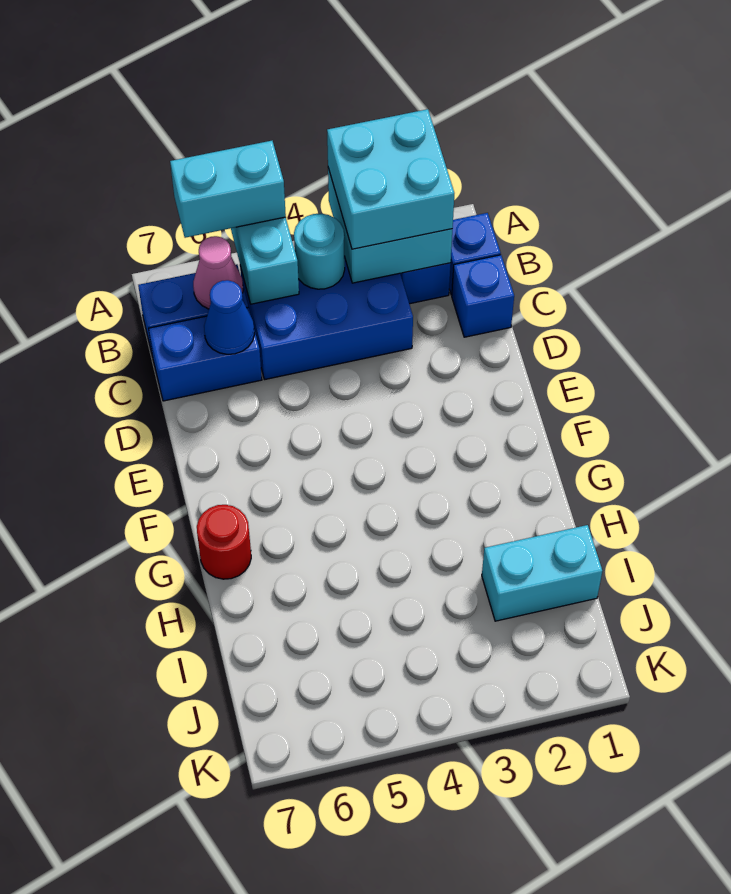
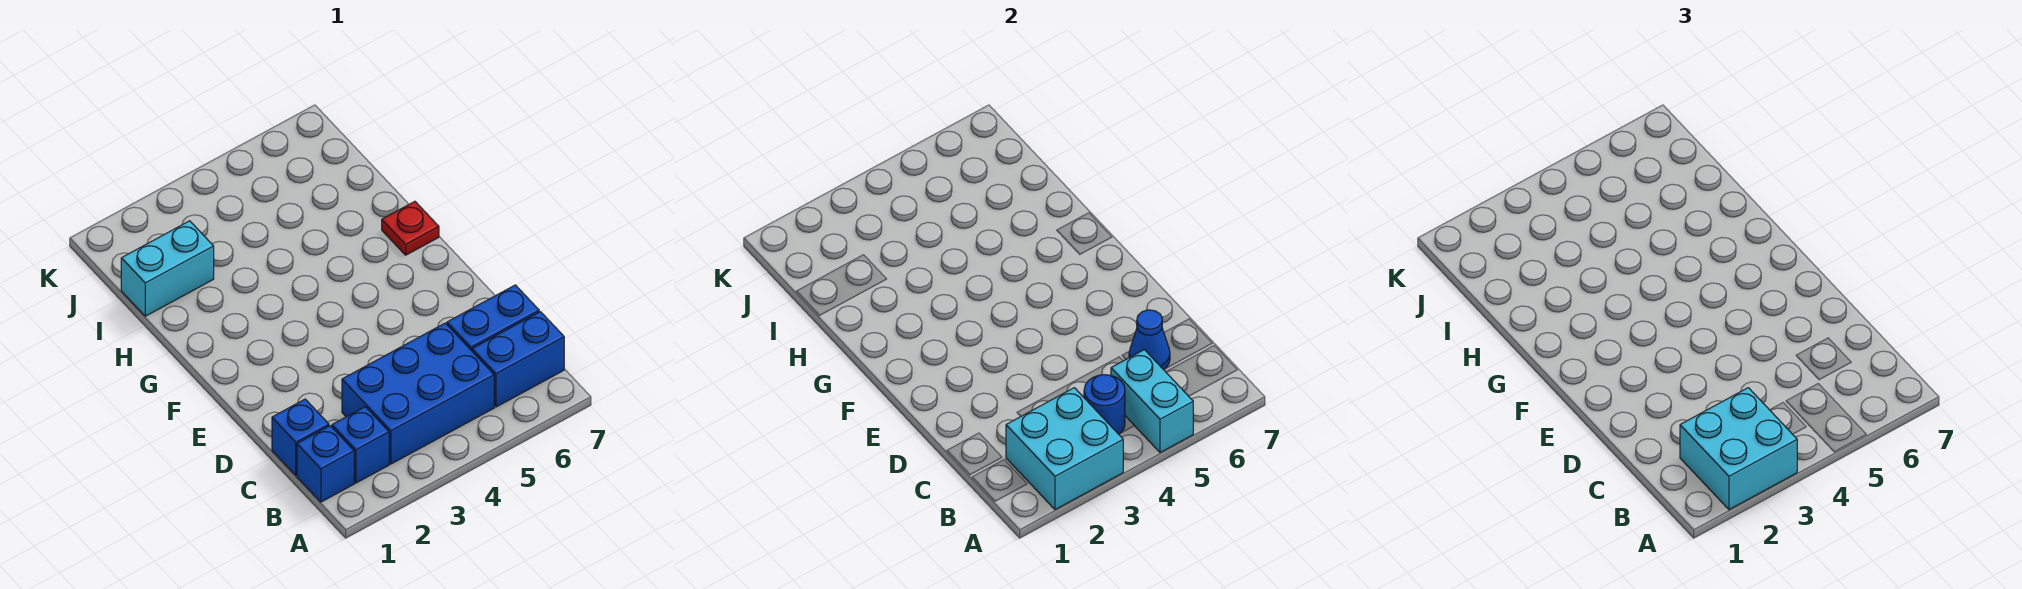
cyan 1x2 brick [170,141,286,238] -> none
cyan 1x1 round brick [294,214,345,289] -> blue 1x1 round brick [1084,375,1125,434]
pink 1x1 cone [193,236,243,309] -> none
red 1x1 round brick [197,505,251,579] -> red 1x1 plate [382,201,439,255]

